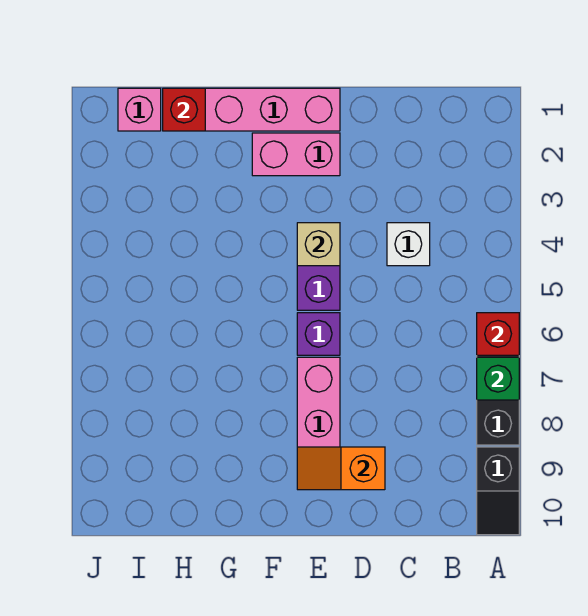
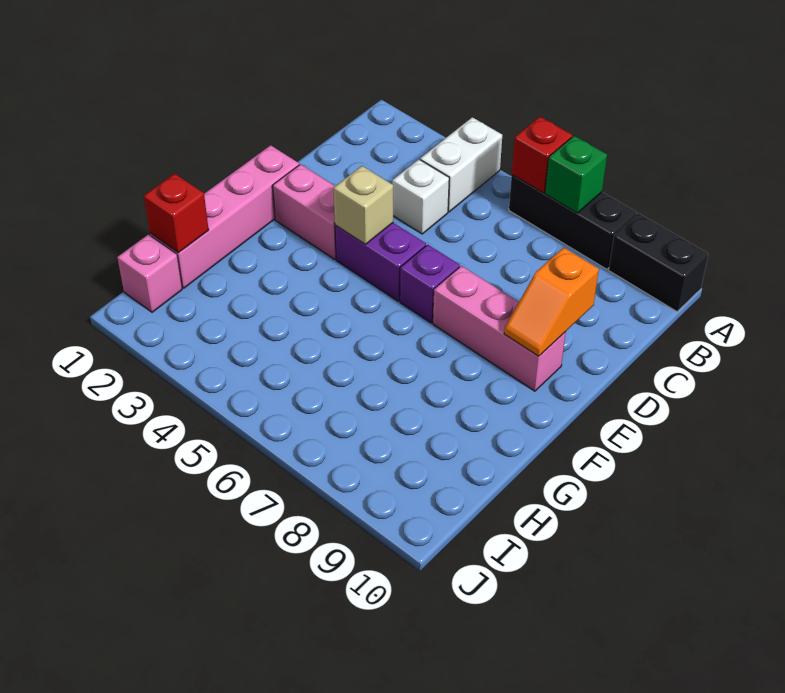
none -> white 1x2 brick [420,117,502,212]
black 1x2 slope [477,447,519,535] -> black 1x2 brick [609,213,708,312]
pink 1x2 brick [252,133,340,176] -> pink 1x2 brick turned to [273,164,336,259]

